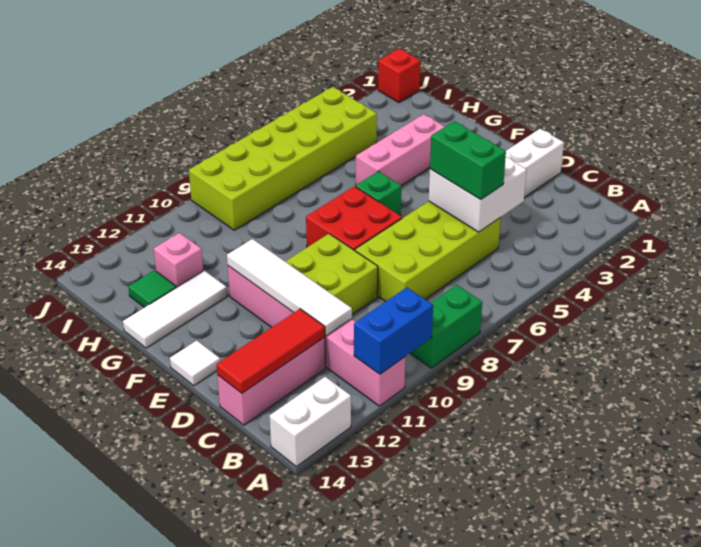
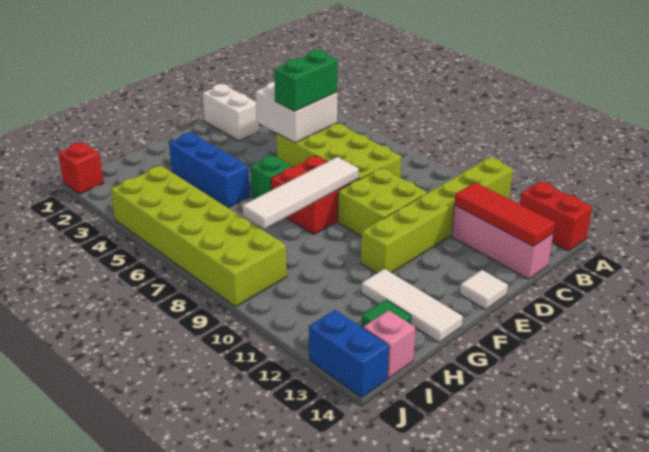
green 1x2 brick [410,285,482,368] -> none
blue 1x2 brick [354,287,433,374] -> blue 1x2 brick moved to [309,310,389,397]
pink 1x6 brick [228,266,405,406] -> lime 1x6 brick [361,158,513,273]
white 1x2 brick [270,377,351,467] -> red 1x2 brick [520,182,592,251]
white 1x4 tile [227,239,352,336] -> white 1x4 tile moved to [242,157,359,229]
pink 1x3 brick [356,114,445,186] -> blue 1x3 brick [169,133,250,208]
pink 1x1 brick [154,233,203,288] -> pink 1x1 brick moved to [363,310,415,378]

